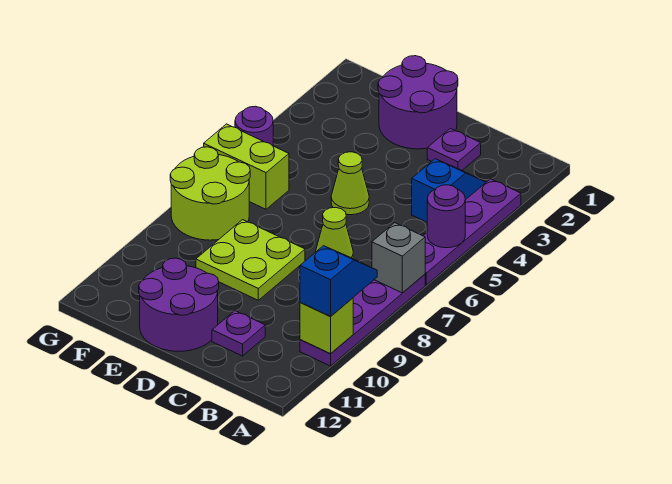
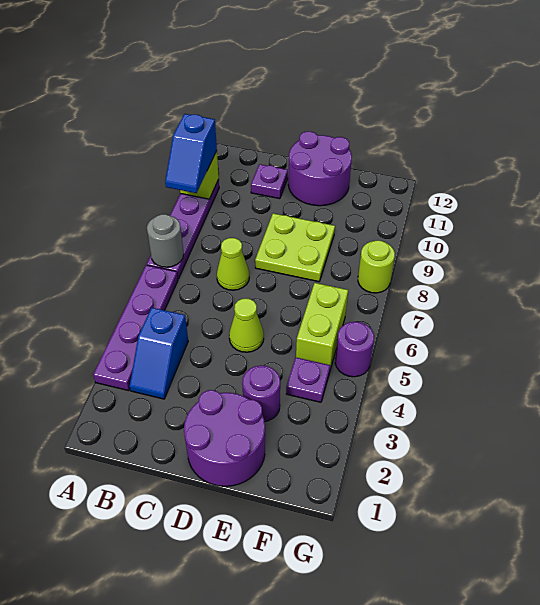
purple 1x1 round brick [427,185,465,248] -> purple 1x1 round brick moved to [242,366,280,422]
grey 1x1 brick [372,223,425,293] -> grey 1x1 round brick [147,214,184,267]
purple 1x1 plate [427,128,481,170] -> purple 1x1 plate moved to [286,358,330,402]
lime 1x2 brick [204,124,289,209] -> lime 1x2 brick turned to [296,283,348,370]
lime 2x2 round brick [170,147,250,240] -> lime 1x1 round brick [358,241,395,293]

